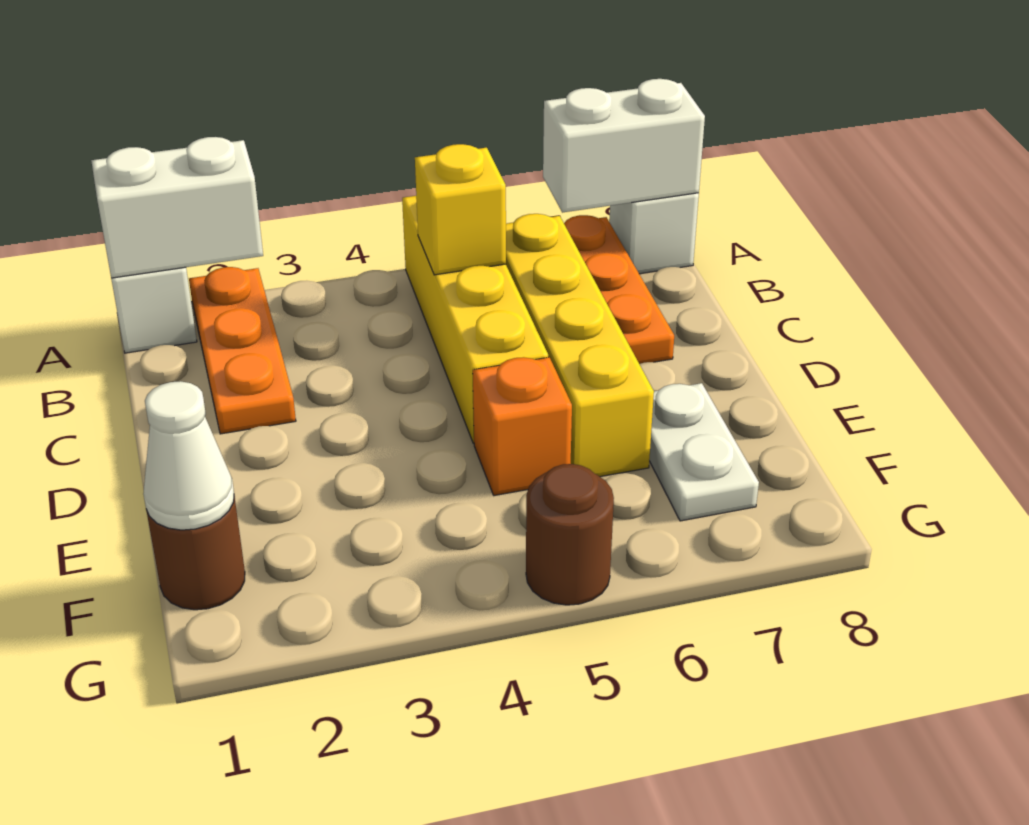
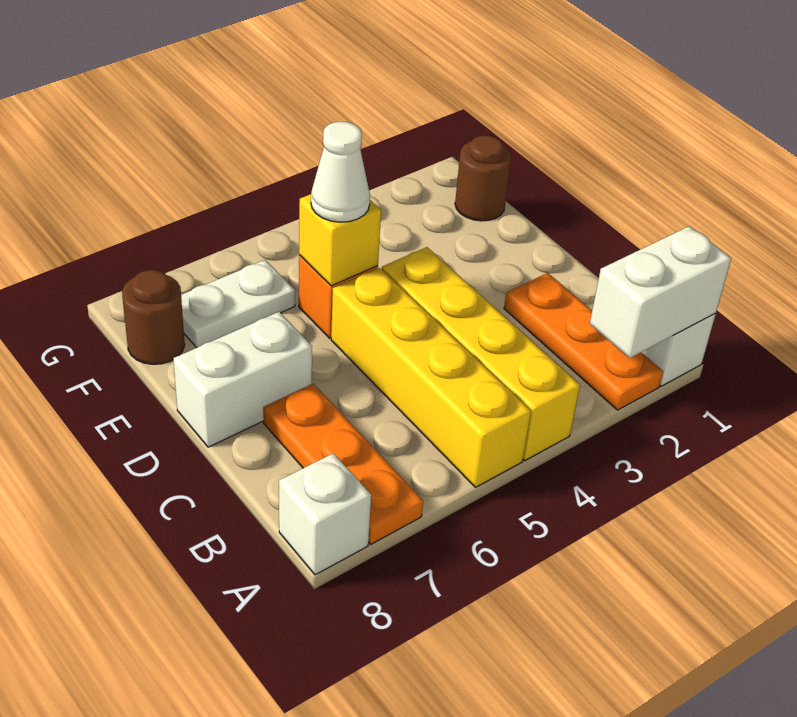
white 1x2 brick [543,79,705,213] -> white 1x2 brick moved to [173,312,312,447]
yellow 1x1 brick [415,144,506,275] -> yellow 1x1 brick moved to [299,194,381,286]
yellow 1x4 brick [506,214,654,477] -> yellow 1x4 brick moved to [382,247,580,460]
white 1x2 plate [649,383,759,521] -> white 1x2 plate turned to [181,260,295,348]
white 1x1 cone [143,381,234,530] -> white 1x1 cone moved to [311,122,370,222]
brown 1x1 round brick [526,464,614,605] -> brown 1x1 round brick moved to [122,270,185,364]

